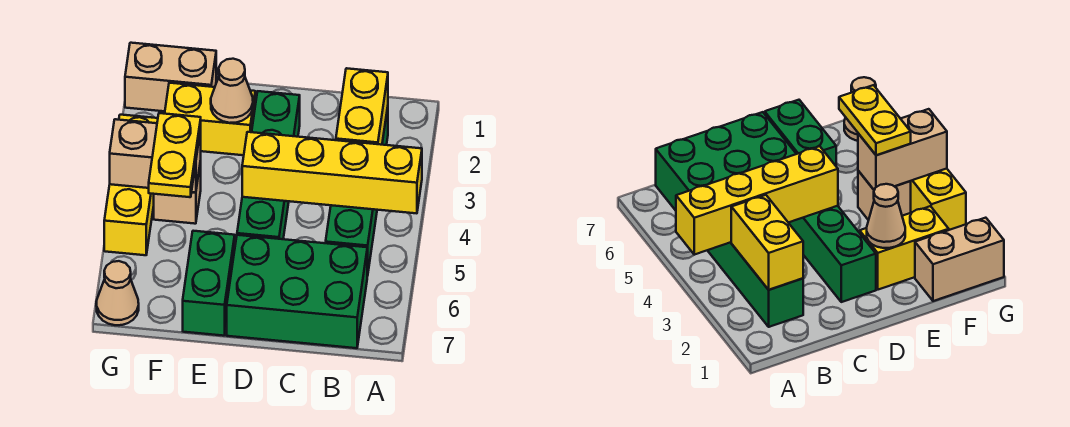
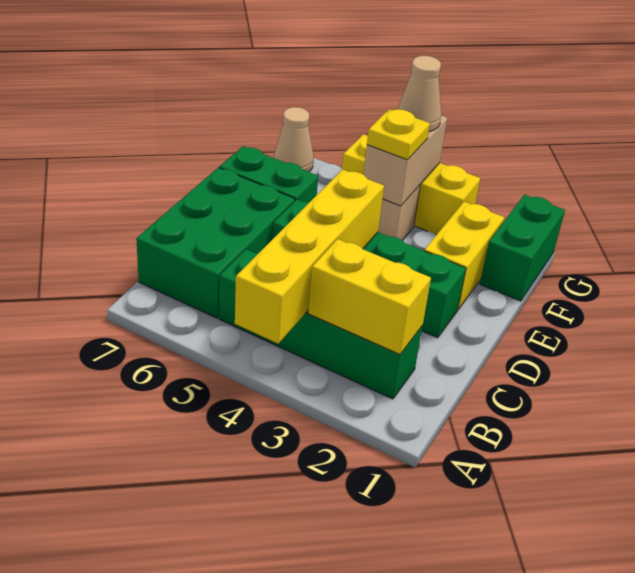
tan 1x1 cone [211,59,253,123] -> tan 1x1 cone moved to [398,56,441,132]
tan 1x2 brick [125,43,216,111] -> green 1x2 brick [480,195,565,301]
yellow 1x2 plate [149,113,201,197] -> yellow 1x1 plate [367,109,430,160]

